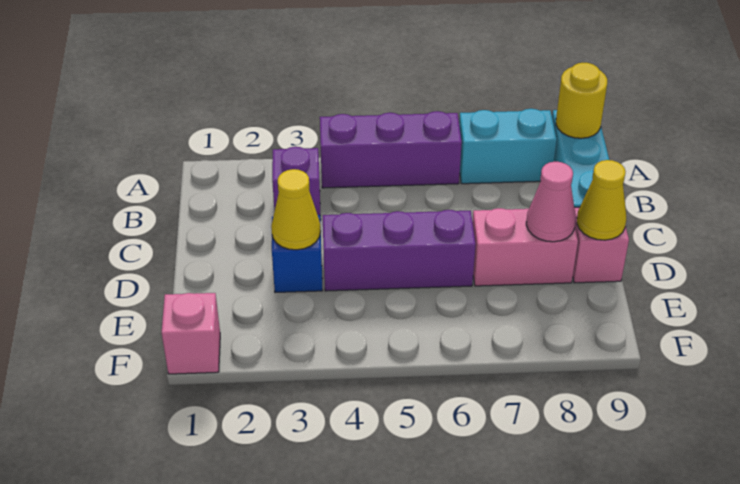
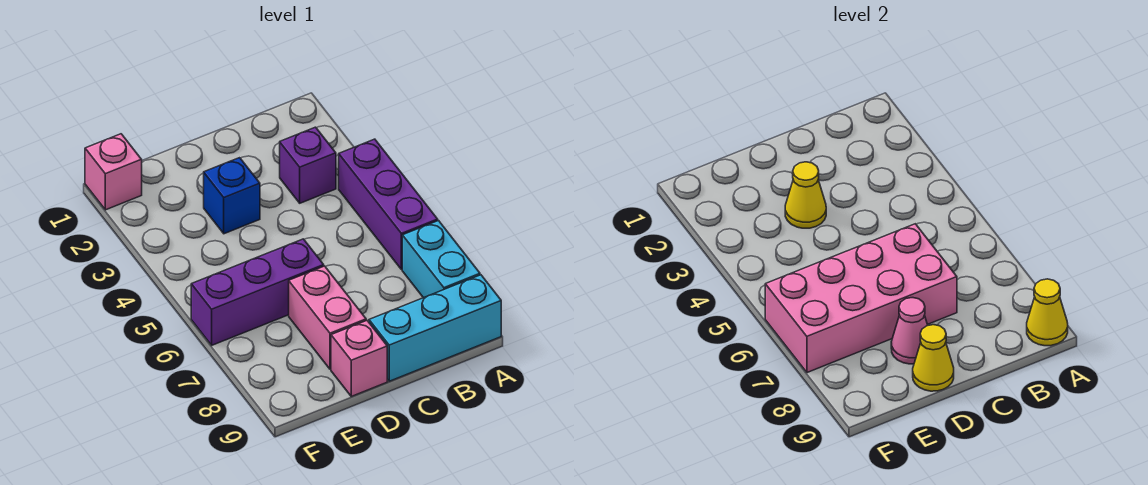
yellow 1x1 round brick [556,63,607,138] -> yellow 1x1 cone [1027,279,1068,346]
none -> pink 2x4 brick [765,224,957,373]
purple 1x3 brick [323,210,475,291] -> purple 1x3 brick turned to [191,239,324,345]

